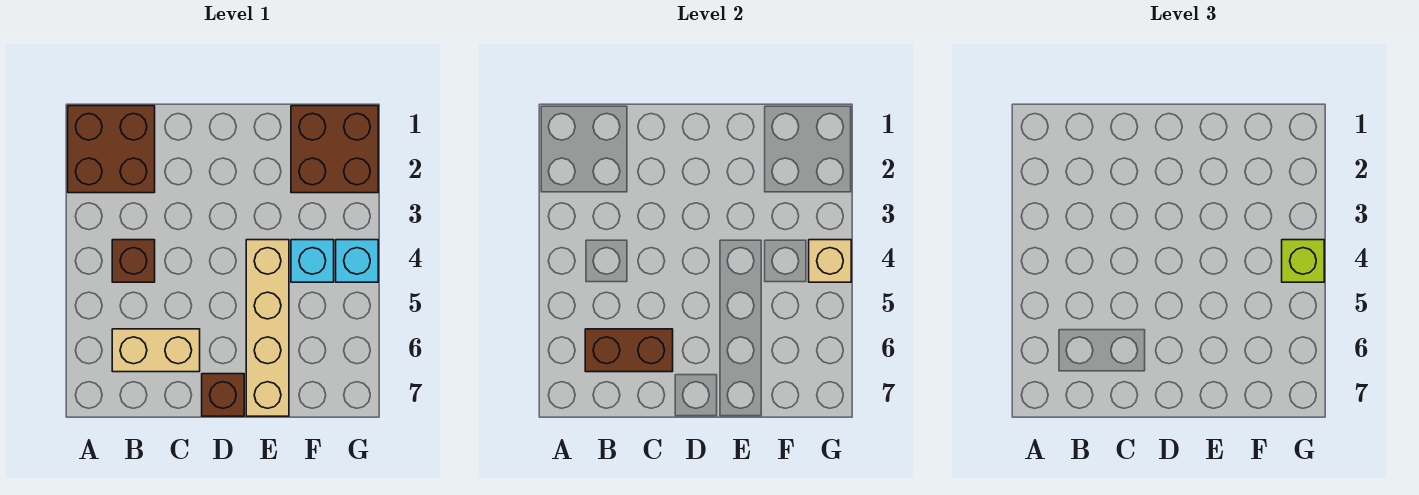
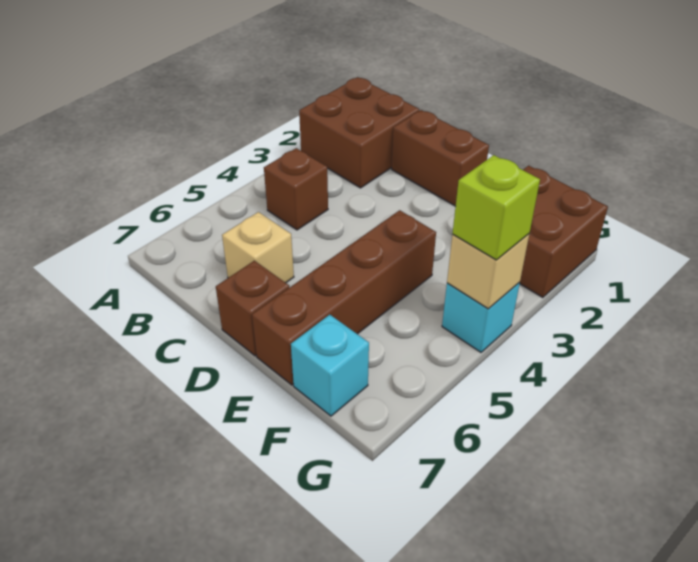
tan 1x2 brick [112,329,200,372] -> tan 1x1 brick [222,212,294,283]
brown 1x2 brick [585,329,673,372] -> brown 1x2 brick moved to [392,110,489,206]
tan 1x4 brick [246,240,289,416] -> brown 1x4 brick [252,210,436,385]
cyan 1x1 brick [291,240,334,282] -> cyan 1x1 brick moved to [291,315,369,416]

